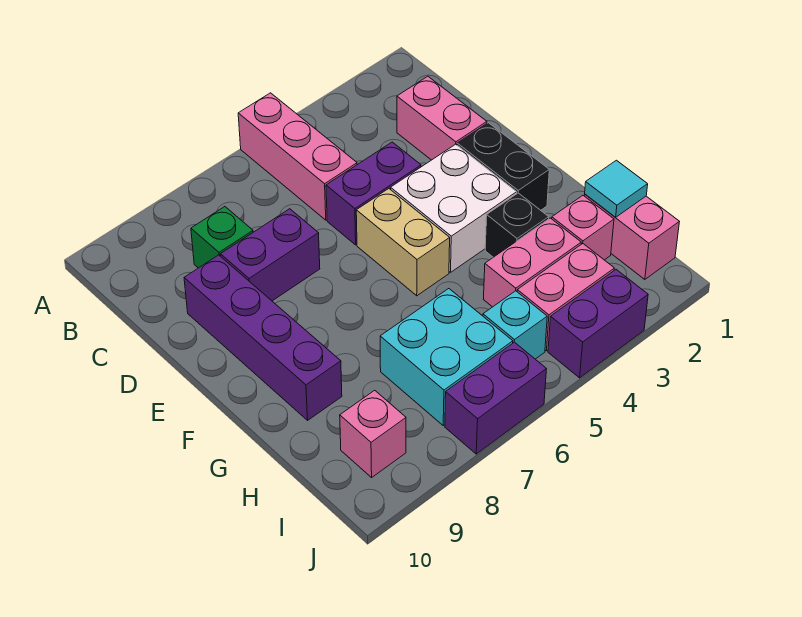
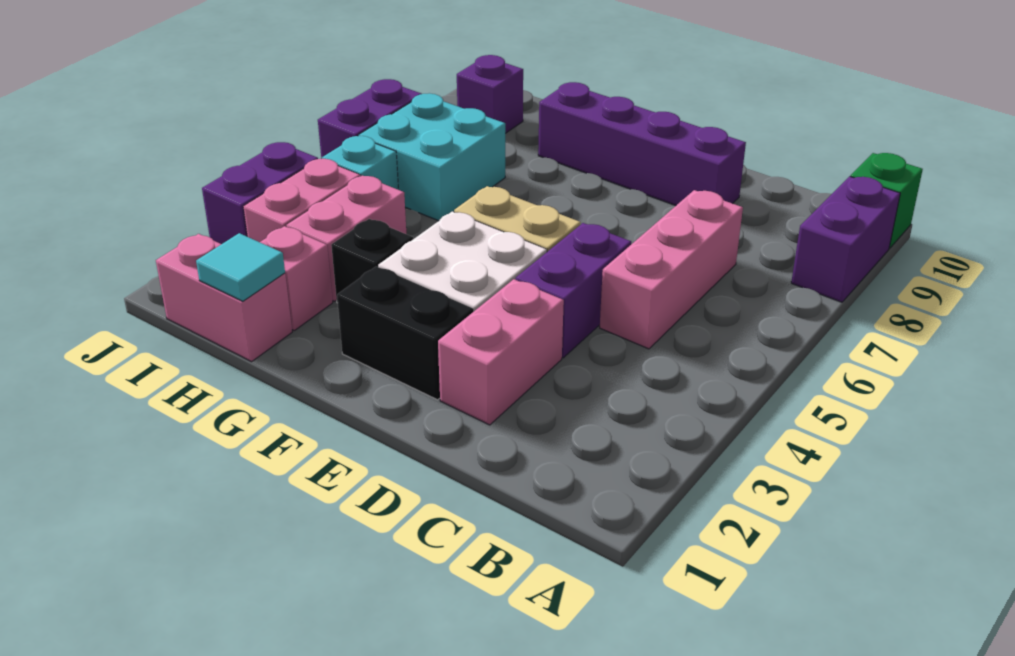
pink 1x3 brick [238,93,357,220] -> pink 1x3 brick turned to [600,190,743,349]
pink 1x2 brick [397,76,487,160] -> pink 1x2 brick turned to [438,279,564,425]
green 1x1 brick [191,207,253,268] -> green 1x1 brick moved to [850,153,923,248]
purple 1x2 brick [221,209,320,301] -> purple 1x2 brick moved to [791,176,900,302]
pink 1x1 brick [340,390,406,477] -> purple 1x1 brick [457,55,523,133]

